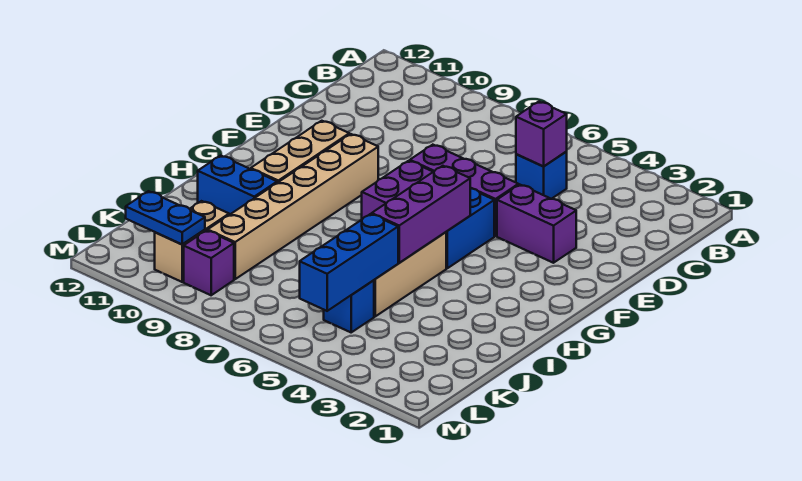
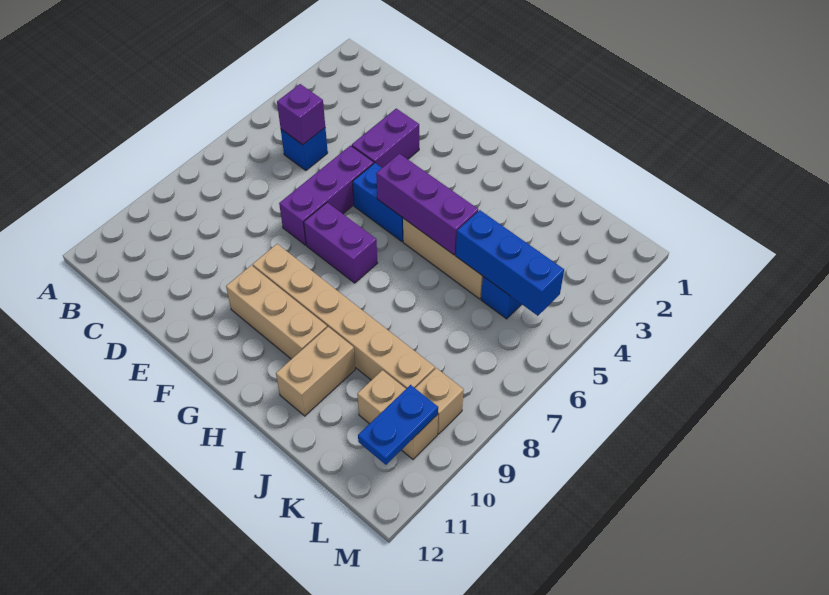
blue 1x2 brick [198,156,277,215] -> tan 1x2 brick [276,327,355,416]
purple 1x1 brick [184,230,234,295] -> tan 1x1 brick [415,368,464,434]

